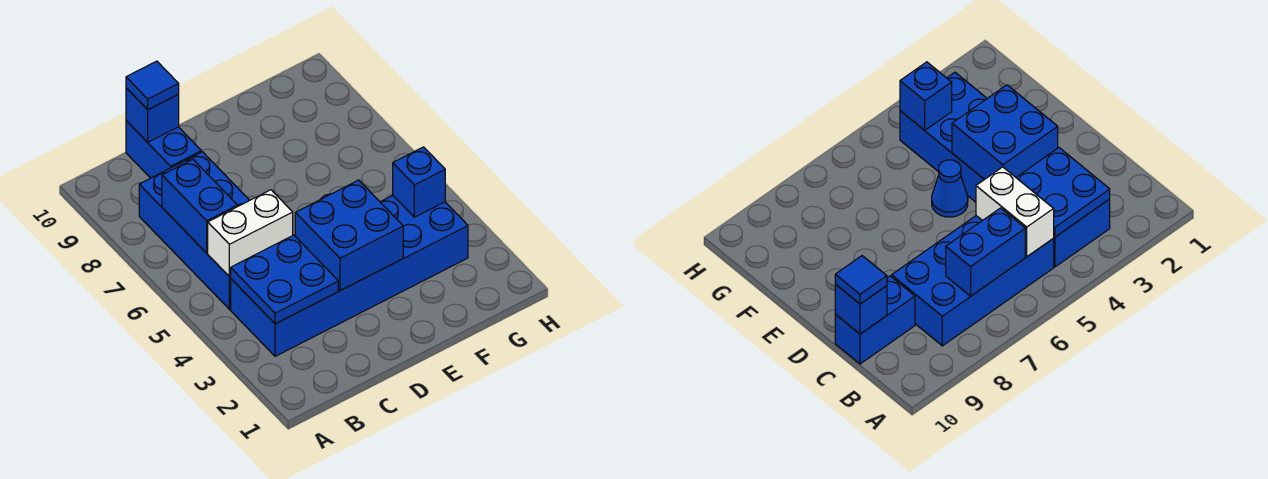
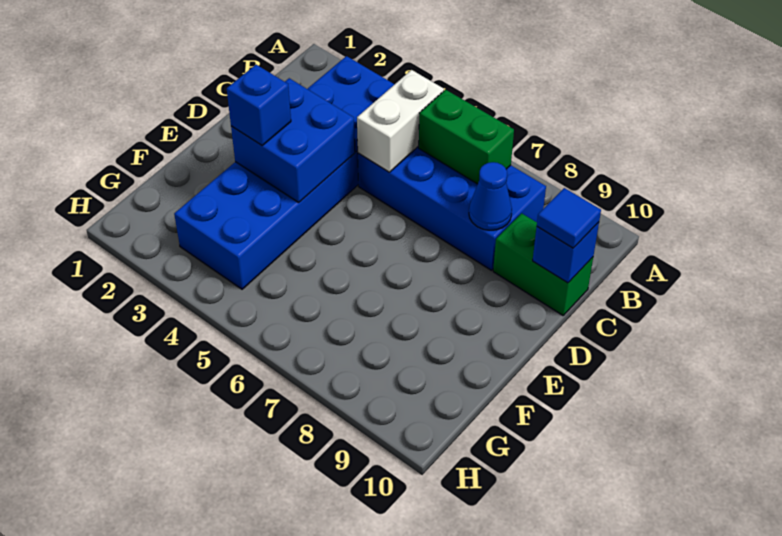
blue 1x2 brick [162,159,238,253] -> green 1x2 brick [419,90,514,184]
blue 1x2 brick [126,121,201,178] -> green 1x2 brick [493,213,593,315]
blue 1x1 cone [932,160,968,217] -> blue 1x1 cone moved to [469,162,512,230]
blue 1x1 brick [393,147,445,217] -> blue 1x1 brick moved to [227,65,291,145]

